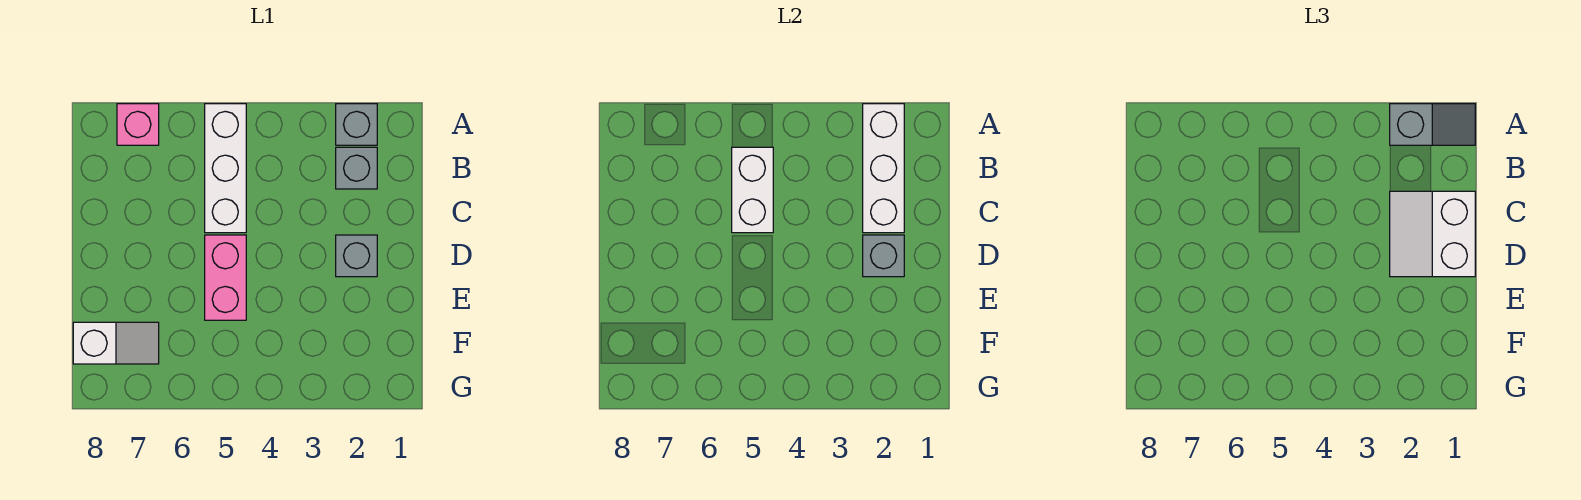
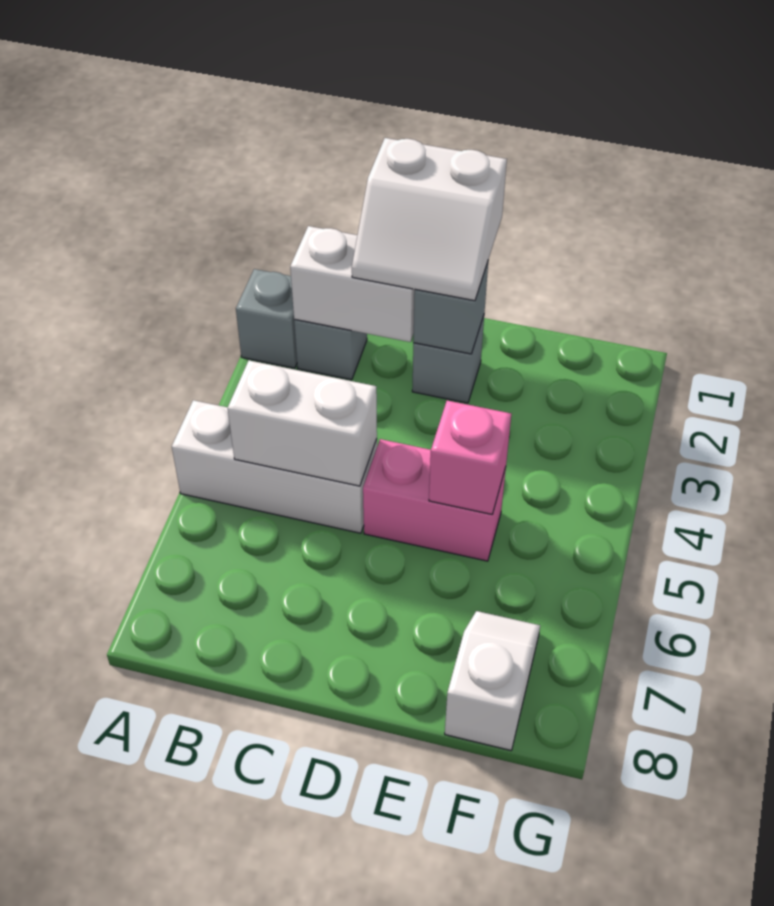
grey 1x2 slope [1390,104,1475,145] -> none
white 1x3 brick [863,104,904,233] -> white 1x2 brick [290,226,415,342]
pink 1x1 brick [117,104,159,145] -> pink 1x1 brick moved to [429,401,511,514]

